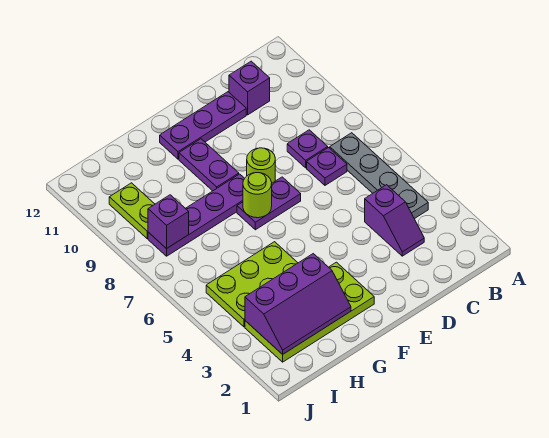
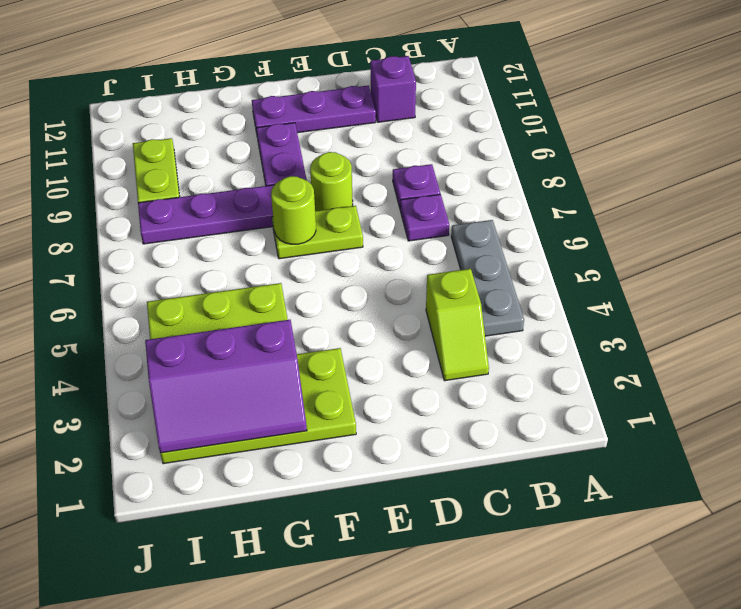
grey 1x4 plate [330,133,428,219] -> grey 1x3 plate [451,220,524,336]
purple 1x2 slope [365,185,424,256] -> lime 1x2 slope [426,269,489,381]
purple 1x2 plate [237,177,301,230] -> lime 1x2 plate [272,206,363,259]
purple 1x1 brick [148,195,189,249] -> none

